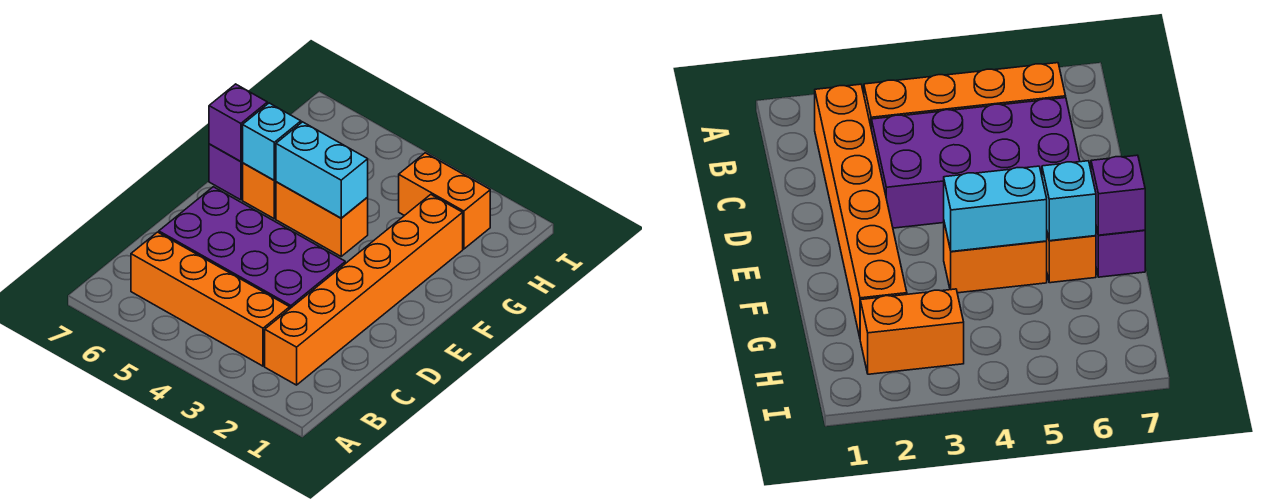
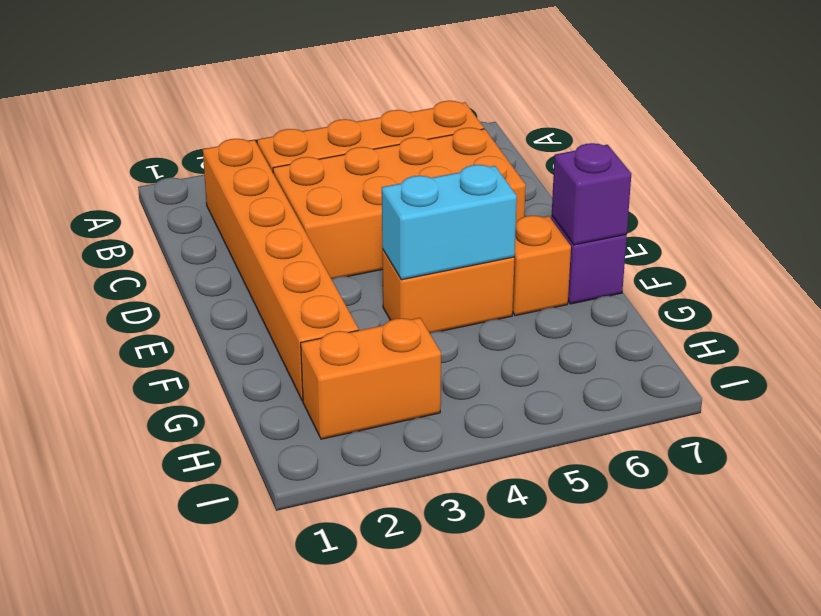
purple 2x4 brick [159,187,345,308] -> orange 2x4 brick [273,128,526,279]
cyan 1x1 brick [242,103,301,180] -> none

